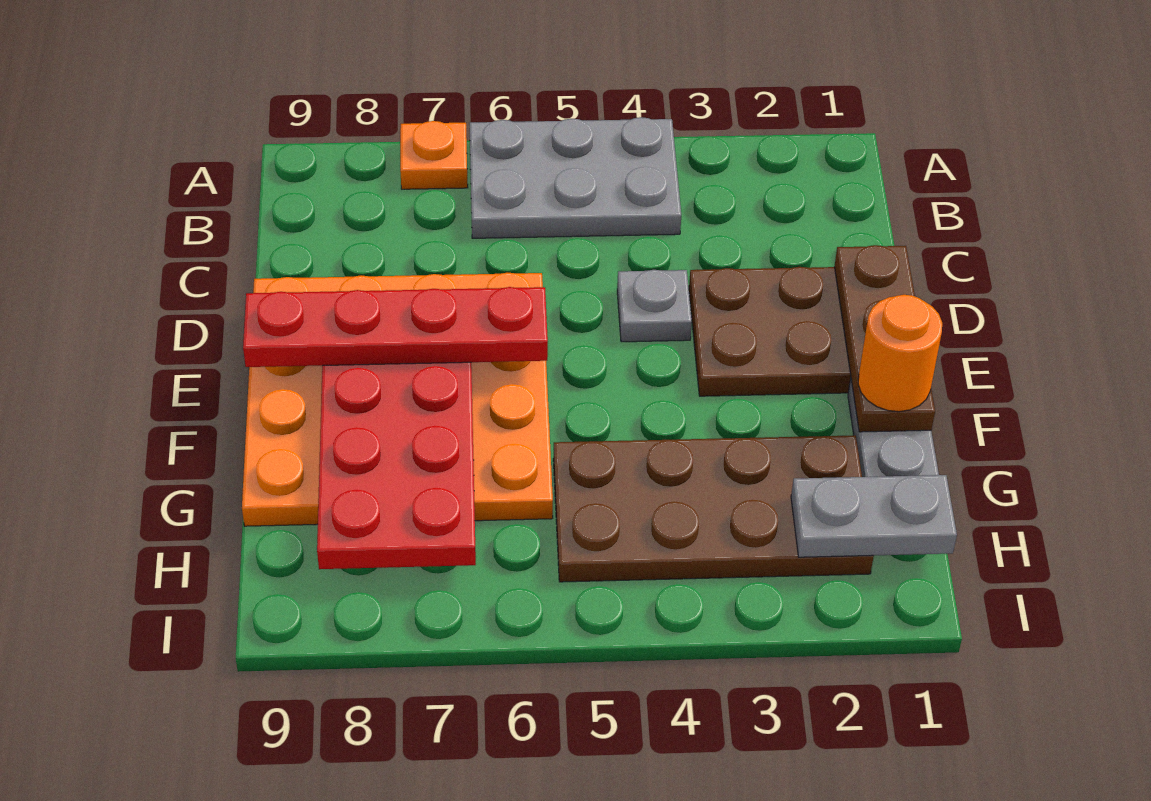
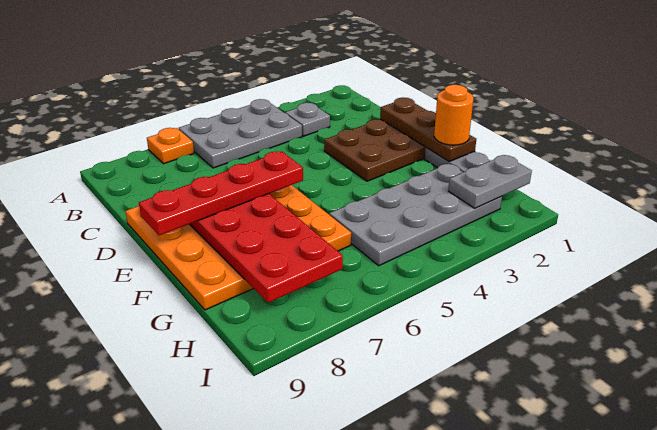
grey 1x1 plate [617,270,692,342] -> grey 1x1 plate moved to [285,103,330,136]
brown 2x4 plate [553,435,874,582] -> grey 2x4 plate [329,164,502,266]

